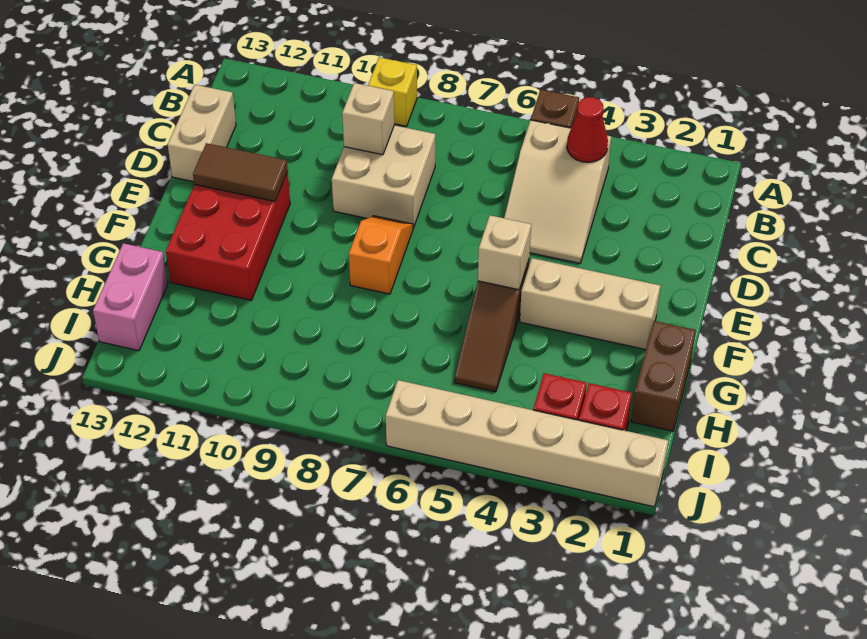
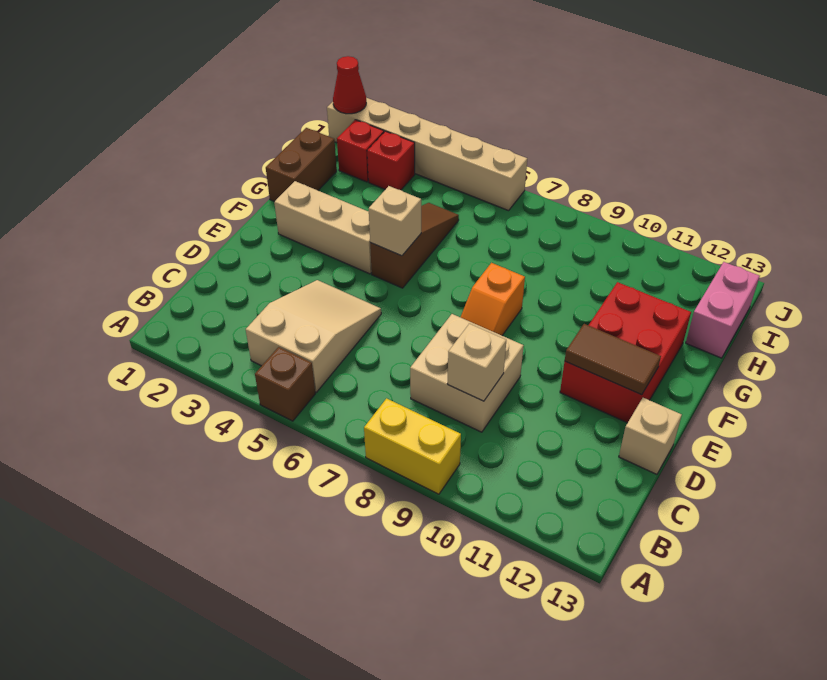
yellow 1x1 brick [368,57,417,126] -> yellow 1x2 brick [364,398,461,494]
red 1x1 cone [567,97,608,162] -> red 1x1 cone moved to [333,56,366,114]
tan 1x2 brick [168,85,236,182] -> tan 1x1 brick [619,398,682,474]

